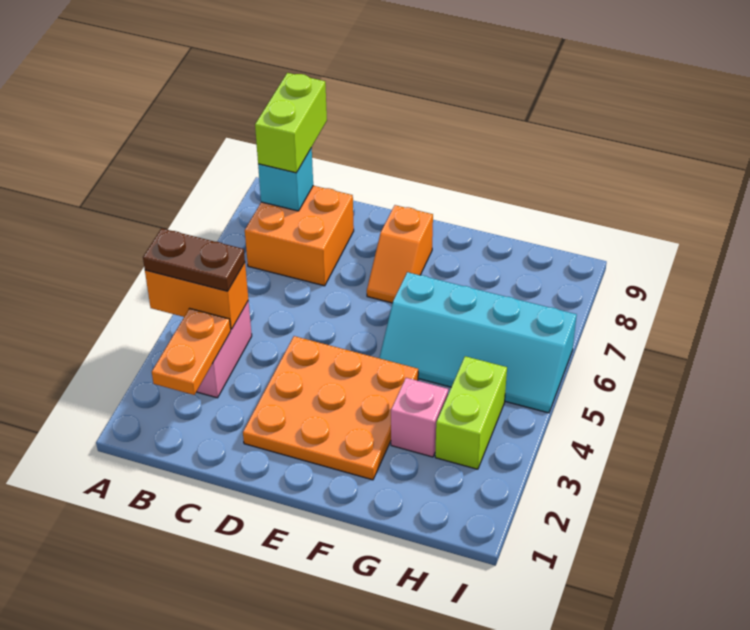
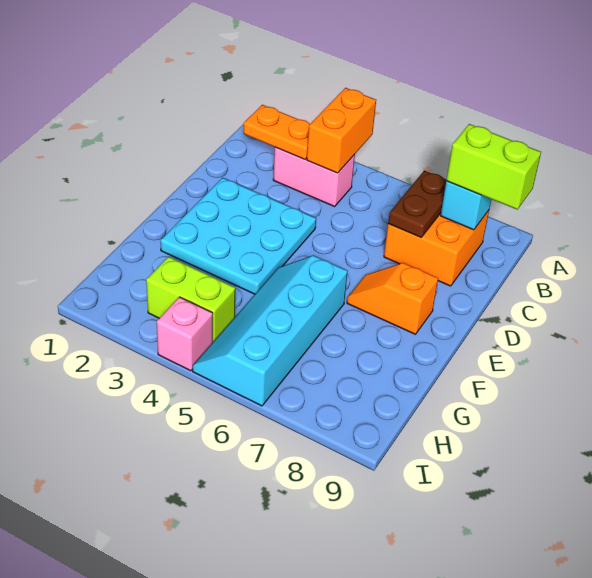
brown 1x2 plate [143,228,245,291] -> brown 1x2 plate moved to [388,171,446,237]
orange 3x3 plate [243,336,418,480] -> cyan 3x3 plate [160,178,316,294]
pink 1x1 brick [391,378,448,457] -> pink 1x1 brick moved to [157,297,213,371]

